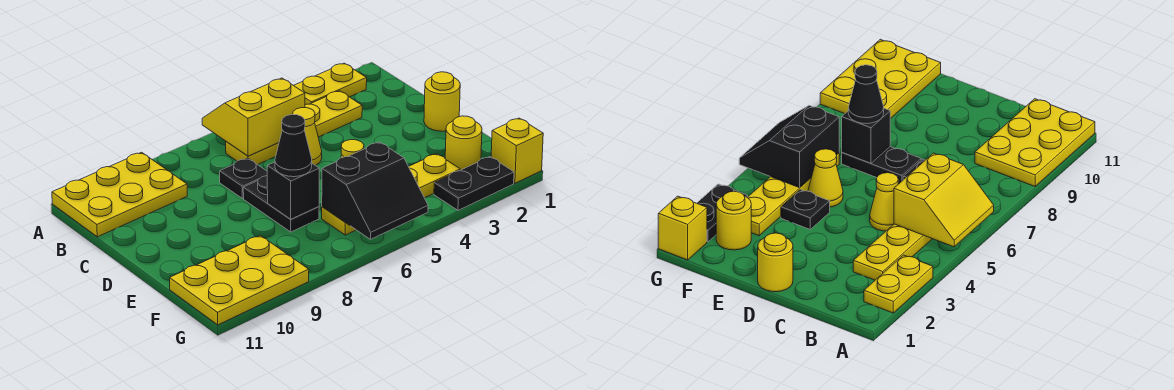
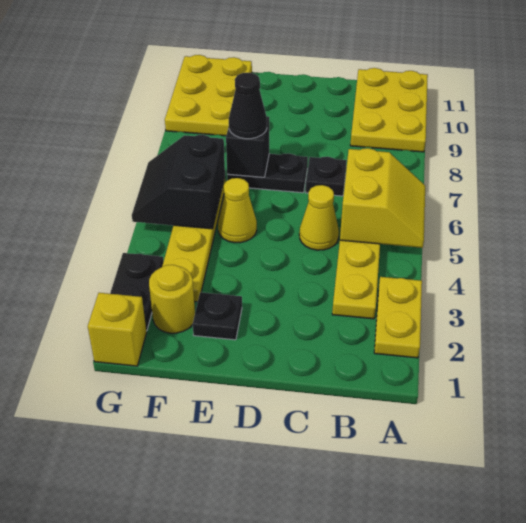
yellow 1x1 round brick [424,72,460,131] -> none
black 1x1 plate [781,190,830,229] -> black 1x1 plate moved to [193,292,242,340]

